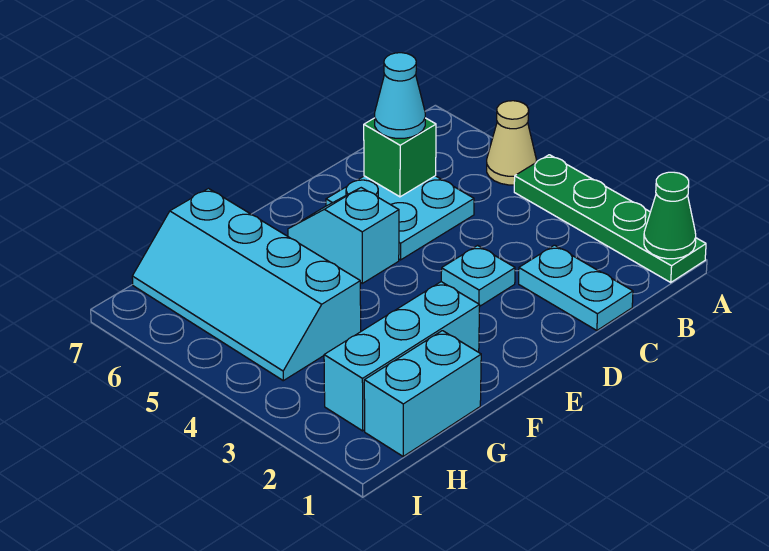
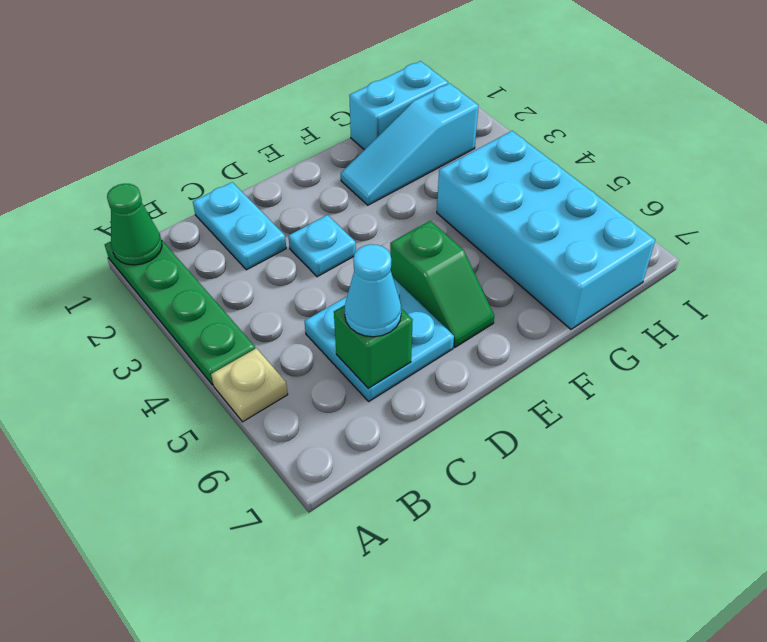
tan 1x1 cone [487,101,536,185] -> tan 1x1 plate [211,348,288,422]
cyan 1x2 slope [288,188,399,283] -> green 1x2 slope [390,221,494,347]
cyan 1x3 brick [324,282,480,431] -> cyan 1x3 slope [341,83,479,205]
cyan 2x4 slope [132,189,361,381] -> cyan 2x4 brick [437,131,655,329]

